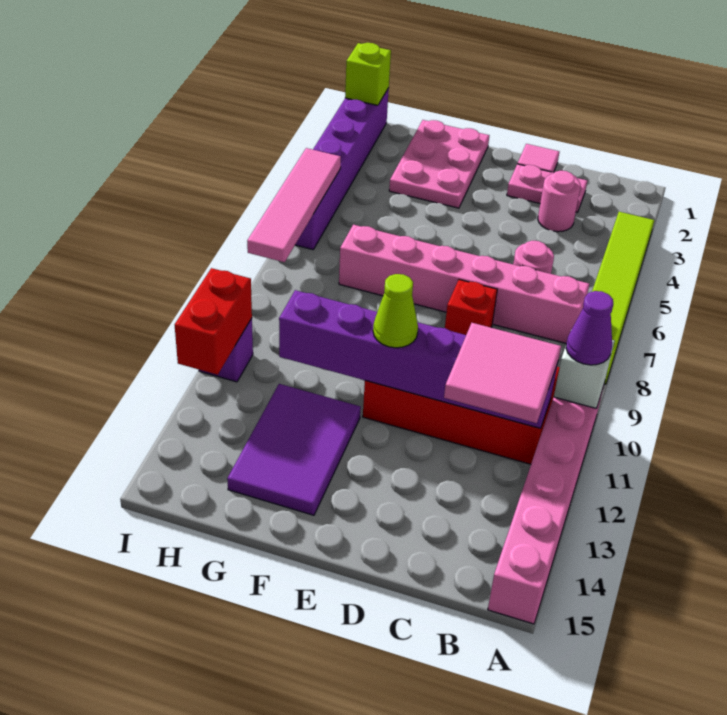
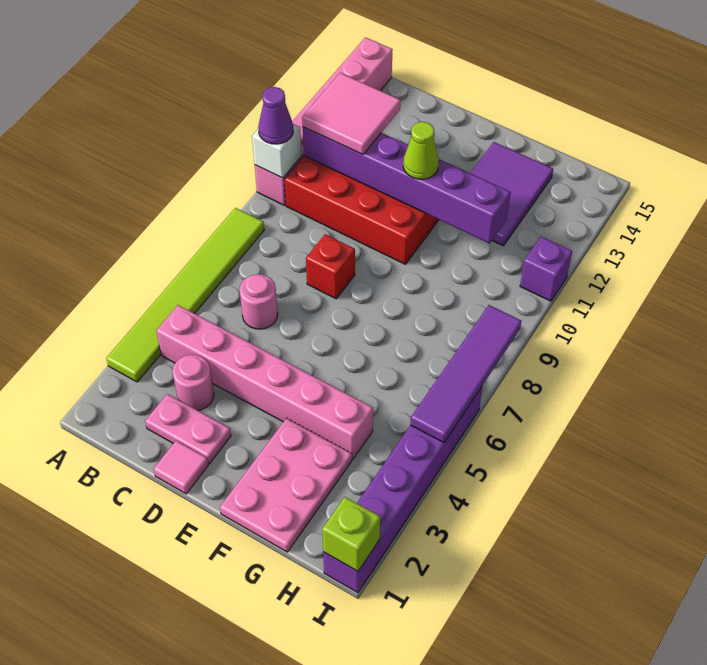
pink 1x6 brick [339,225,589,343] -> pink 1x6 brick moved to [157,305,373,459]
pink 1x4 tile [247,148,341,262] -> purple 1x4 tile [411,305,521,443]
red 1x2 brick [175,268,252,375] -> none

